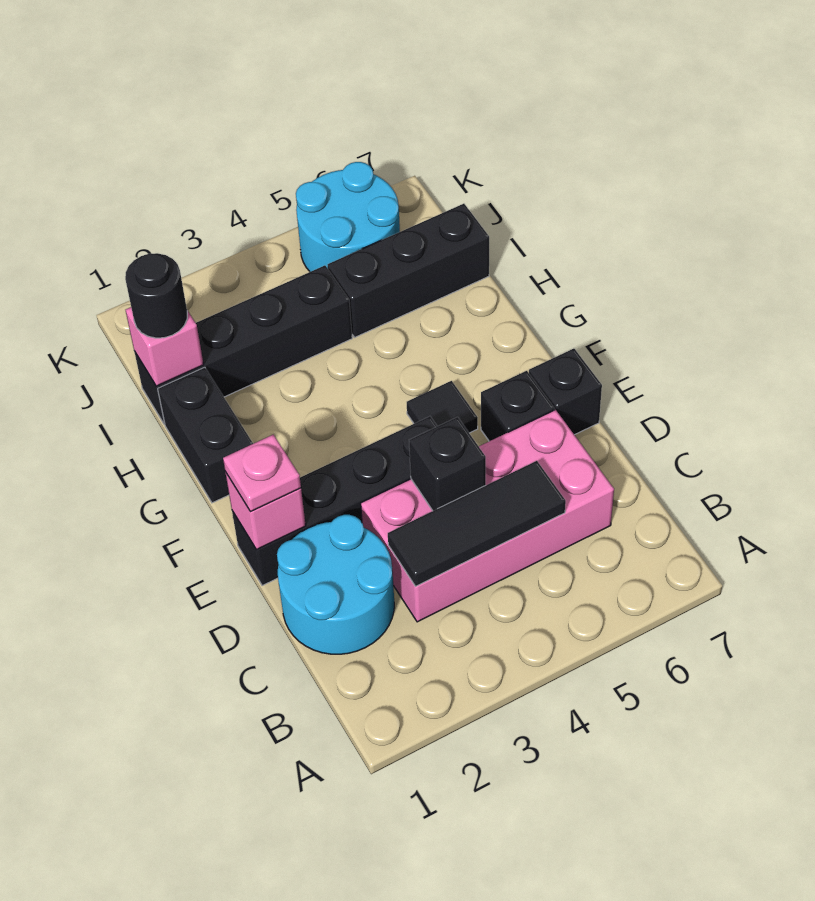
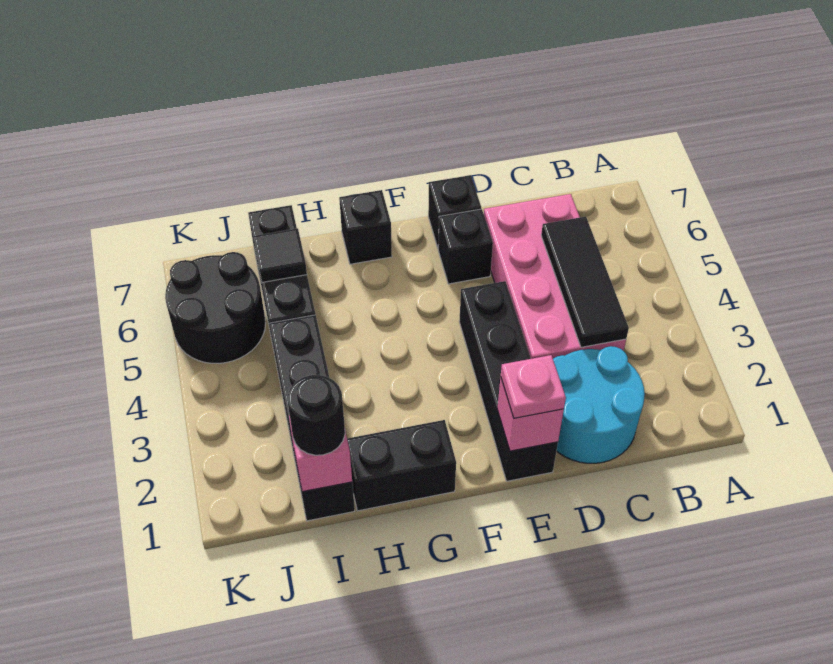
black 1x1 brick [409,417,486,511] -> black 1x1 brick moved to [339,190,392,264]
black 1x1 tile [407,381,478,433] -> black 1x1 tile moved to [253,228,307,282]
cyan 2x2 round brick [296,162,400,272] -> black 2x2 round brick [165,252,266,363]

